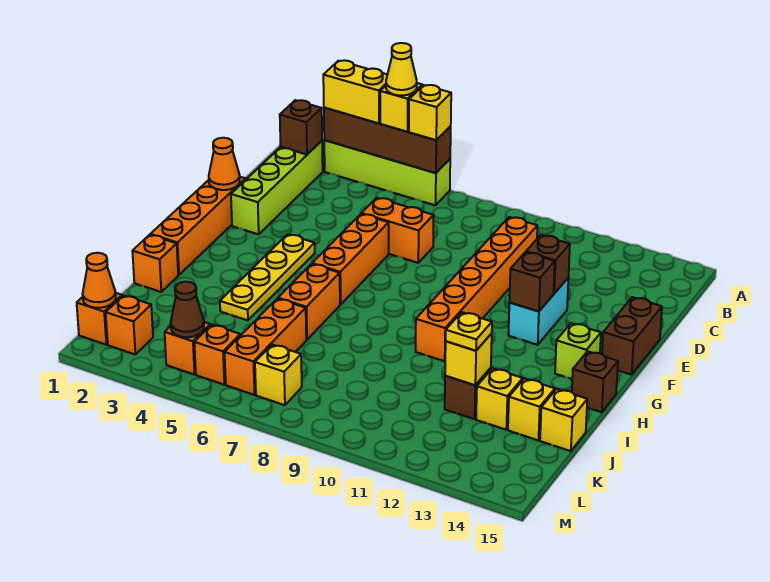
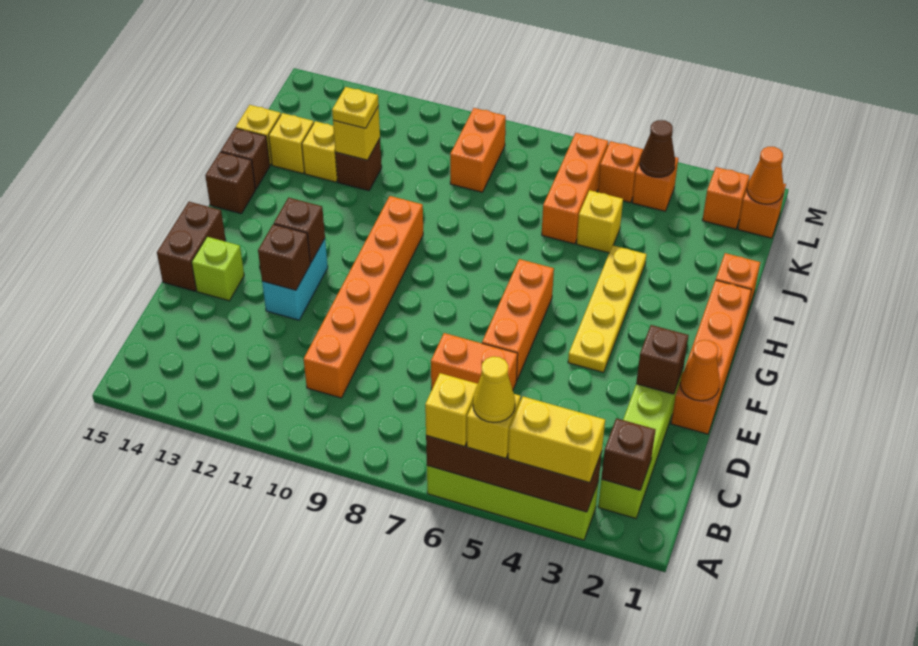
none -> brown 1x1 brick [636,325,689,394]
lime 1x1 brick [555,323,601,379] -> lime 1x1 brick moved to [192,237,244,301]
orange 1x2 brick [278,264,340,340] -> orange 1x2 brick moved to [450,108,506,192]
none -> brown 1x1 brick [221,128,270,189]
yellow 1x1 brick [255,345,302,405] -> yellow 1x1 brick moved to [577,190,623,253]

